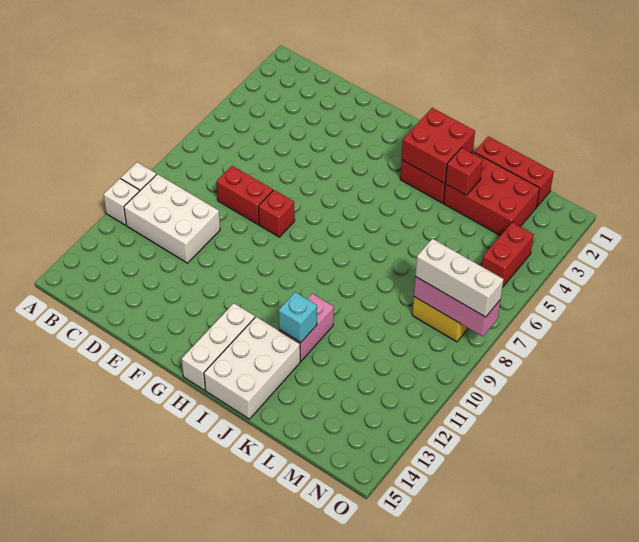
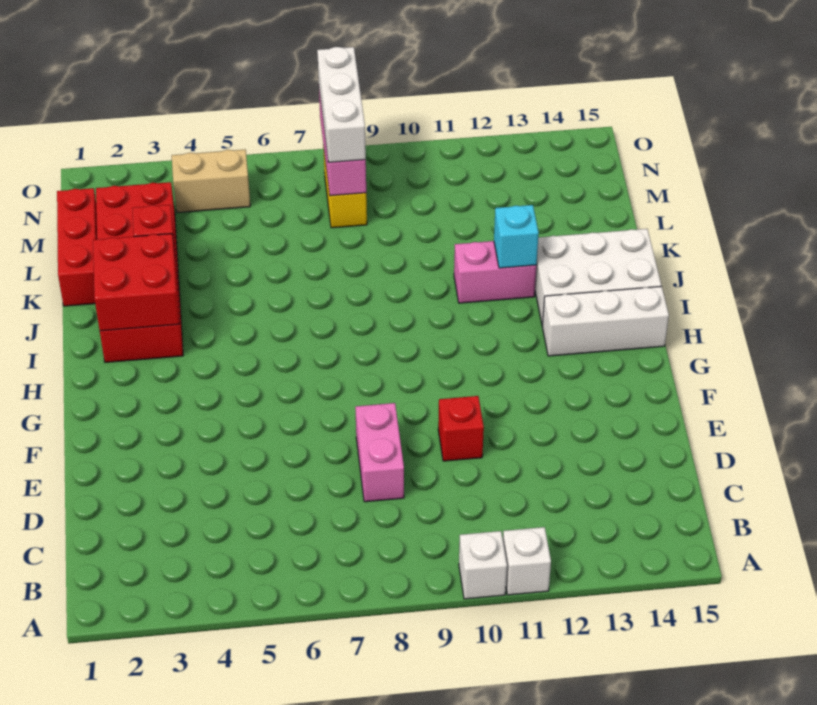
white 2x3 brick [124,174,220,263] -> none
red 1x2 brick [216,166,273,224] -> pink 1x2 brick [355,403,404,502]
red 1x1 brick [259,190,295,237] -> red 1x1 brick moved to [438,396,484,461]
red 1x2 brick [482,222,534,288] -> tan 1x2 brick [172,150,250,213]

